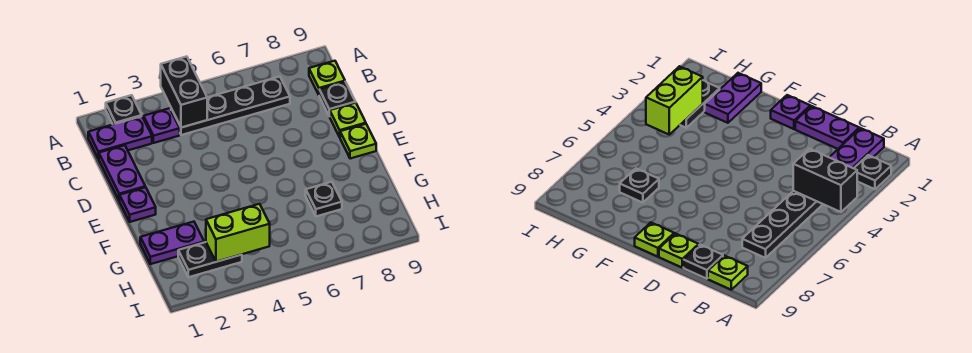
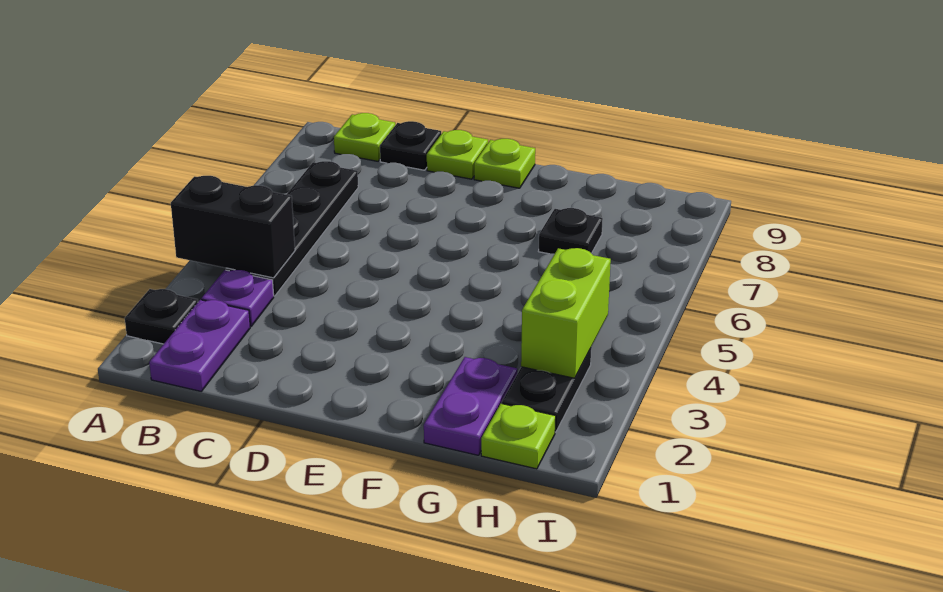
purple 1x2 plate [99,145,145,201] -> none
purple 1x1 plate [120,187,156,222] -> none
none -> lime 1x1 plate [481,403,556,469]

